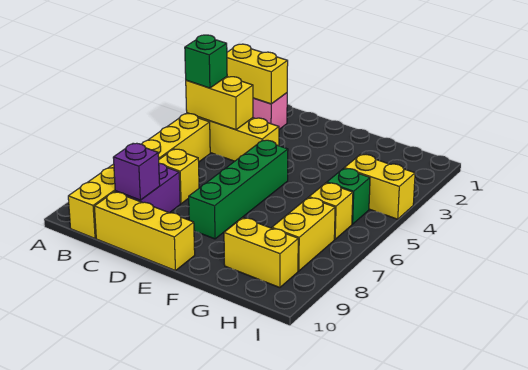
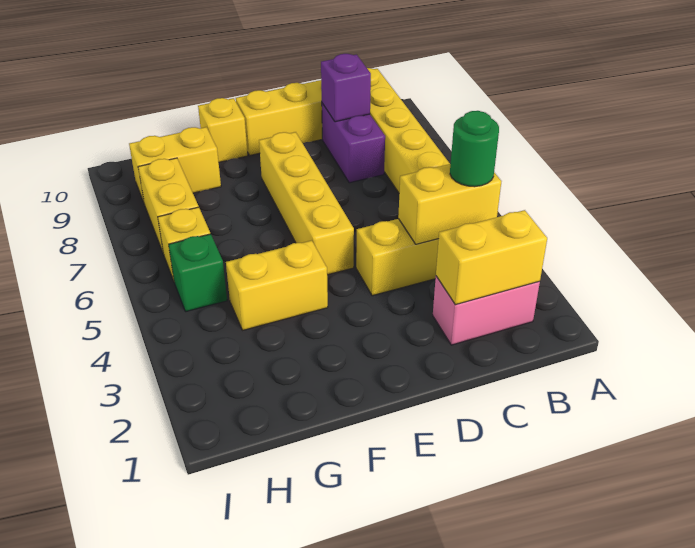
green 1x1 brick [185,35,227,88] -> green 1x1 round brick [450,111,499,187]
yellow 1x1 brick [159,149,199,204] -> yellow 1x1 brick moved to [198,98,248,162]
green 1x4 brick [189,140,288,239] -> yellow 1x4 brick [259,132,354,275]
yellow 1x2 brick [344,154,415,219] -> yellow 1x2 brick moved to [226,240,328,330]

